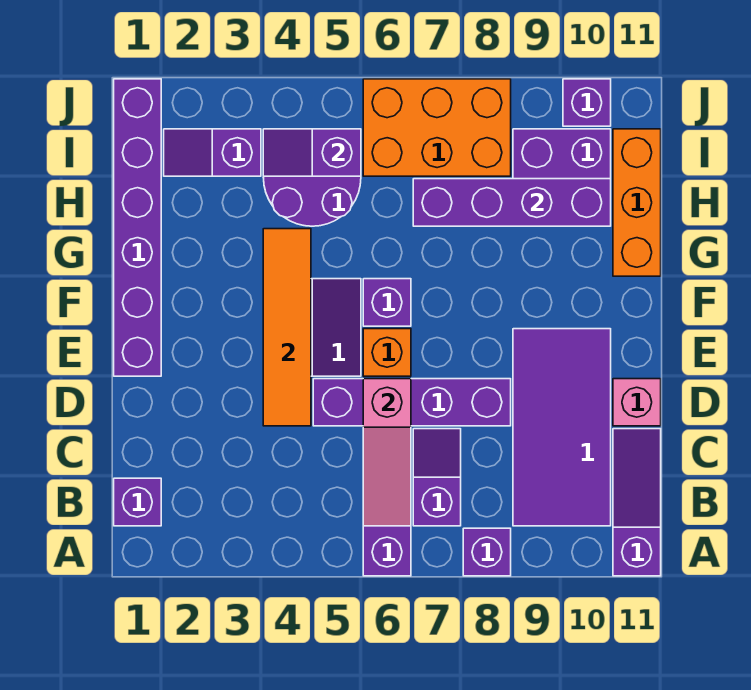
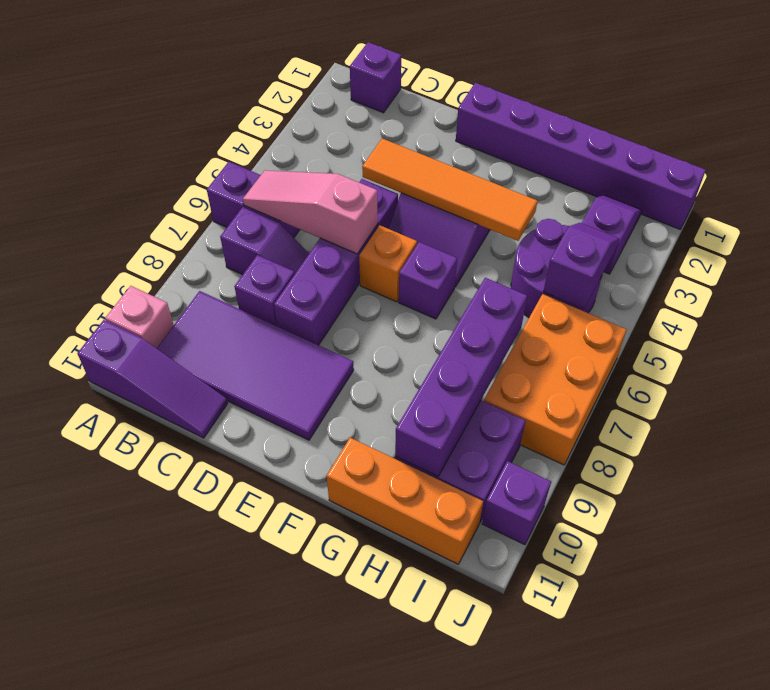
purple 1x1 brick [463,528,511,576] -> purple 1x1 brick moved to [234,255,295,326]
pink 1x1 brick [613,379,661,426] -> pink 1x1 brick moved to [105,286,174,348]

